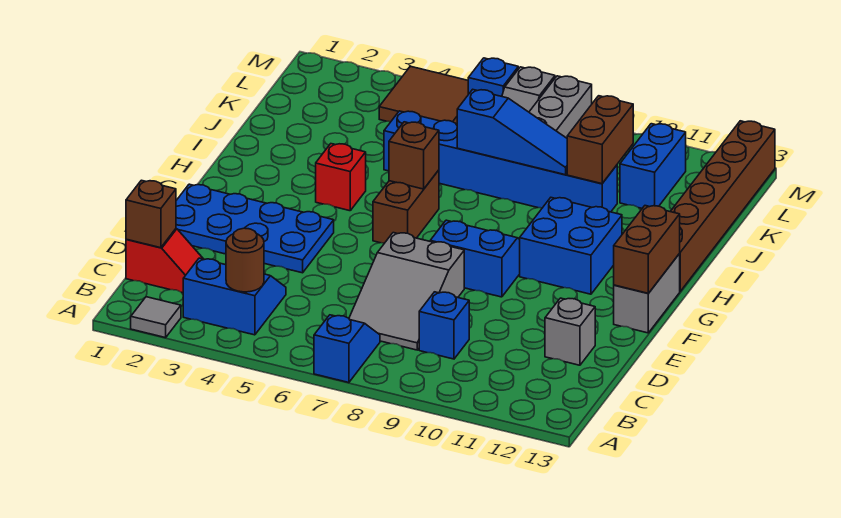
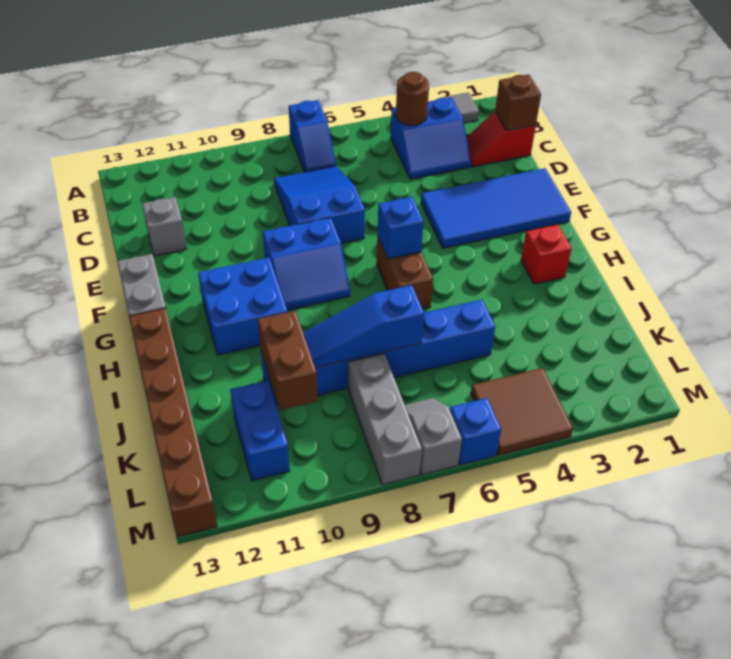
grey 2x3 slope [349,233,464,350] -> blue 2x3 slope [274,166,365,243]
blue 1x1 brick [419,292,469,359] -> blue 1x1 brick moved to [377,197,424,259]
blue 2x4 plate [176,184,334,273] -> blue 2x4 tile [421,168,571,248]
brown 1x2 brick [614,206,680,293] -> none
red 1x1 brick [316,144,366,211] -> red 1x1 brick moved to [521,224,572,284]
brown 1x1 brick [389,122,439,189] -> none

